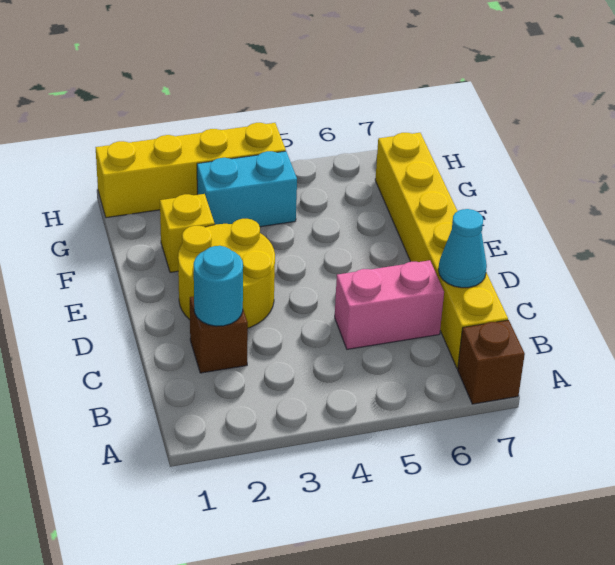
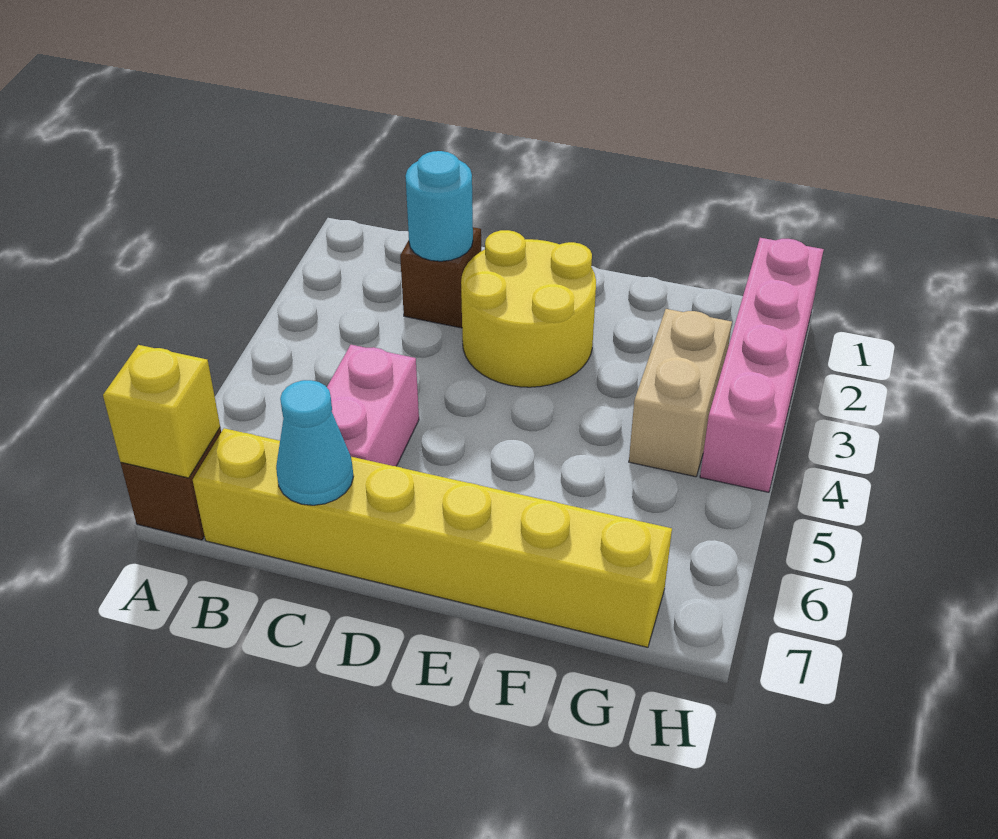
yellow 1x1 brick [160,194,215,272] -> yellow 1x1 brick moved to [103,345,220,478]
cyan 1x2 brick [197,151,297,227] -> tan 1x2 brick [629,309,732,477]
yellow 1x4 brick [96,123,286,218] -> pink 1x4 brick [700,238,824,492]

